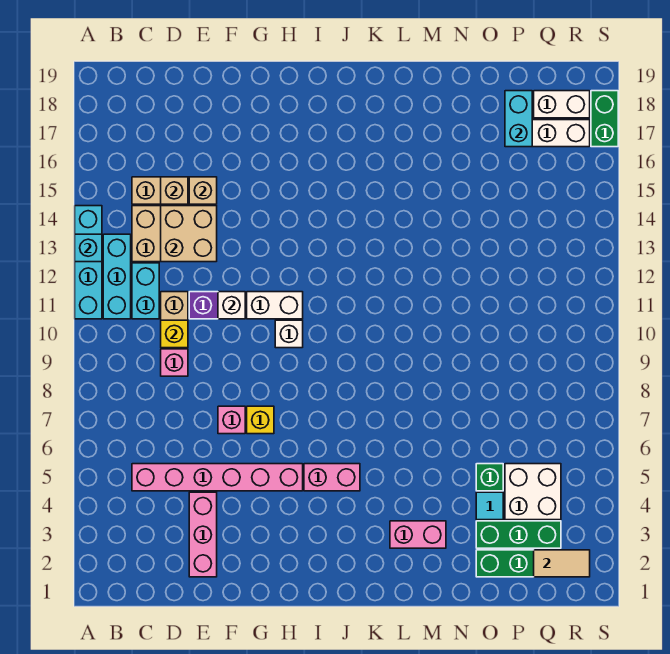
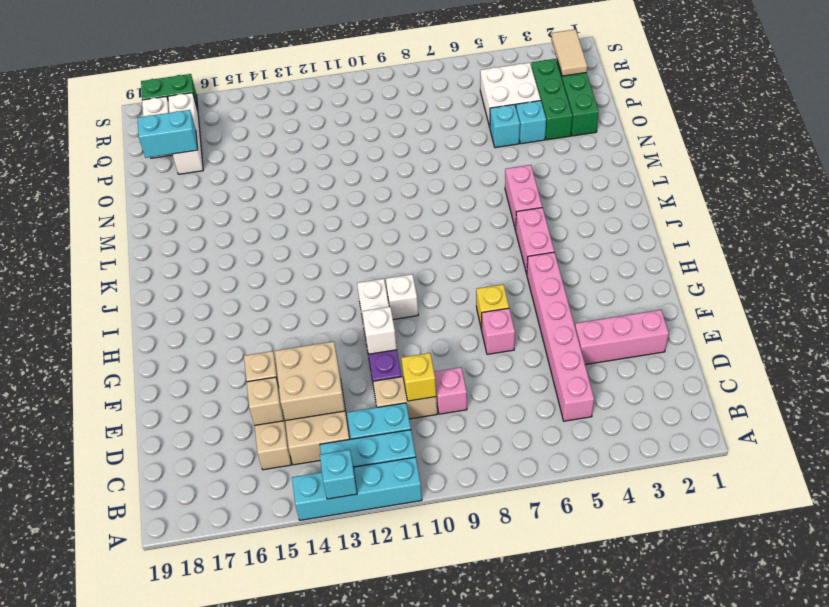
pink 1x2 brick [390,521,446,548] -> pink 1x2 brick moved to [505,165,542,230]
cyan 1x1 tile [476,492,503,520] -> cyan 1x1 brick [516,101,546,144]
green 1x1 brick [476,464,503,491] -> cyan 1x1 brick [490,104,520,148]

